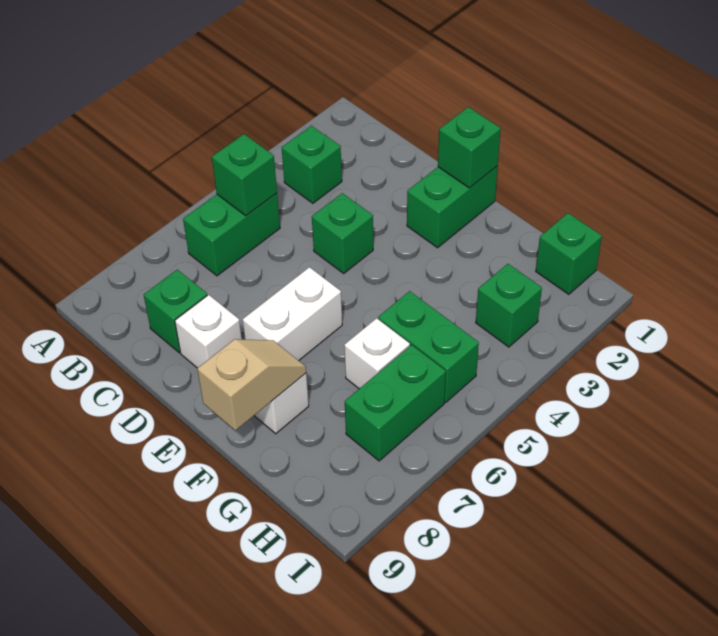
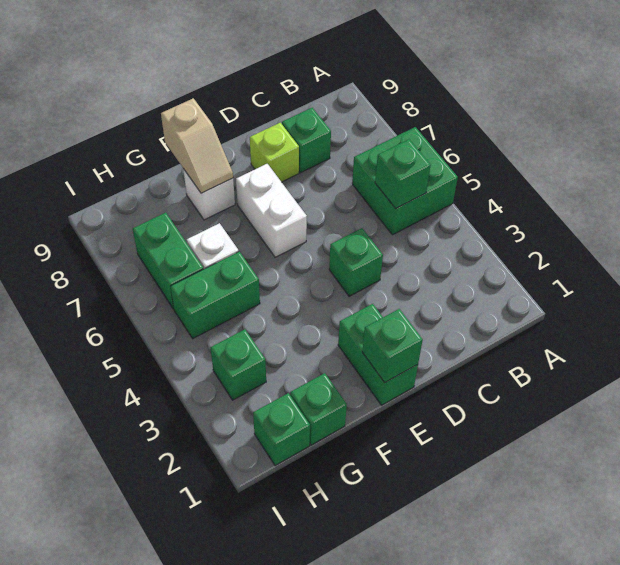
green 1x1 brick [282,126,342,203] -> green 1x1 brick moved to [290,373,347,445]
green 1x2 brick [183,193,280,276] -> green 2x2 brick [352,127,458,235]
white 1x1 brick [175,295,242,368] -> lime 1x1 brick [250,123,299,182]

